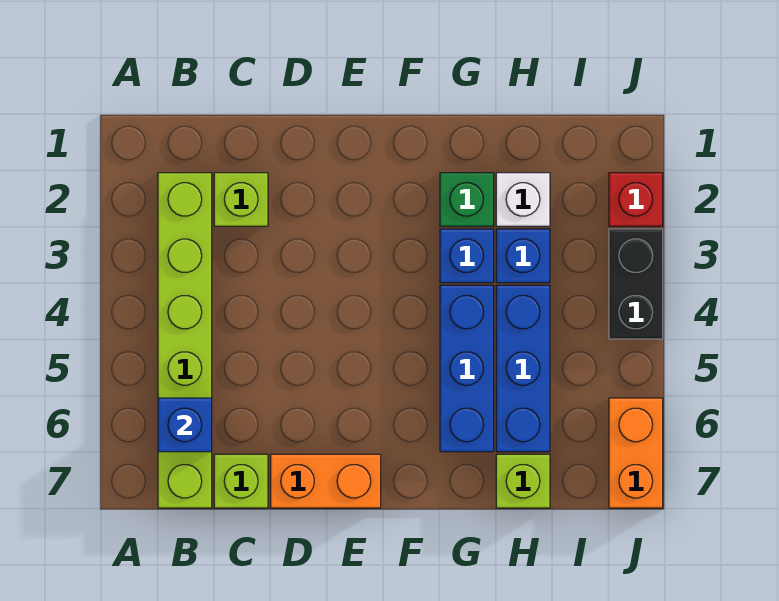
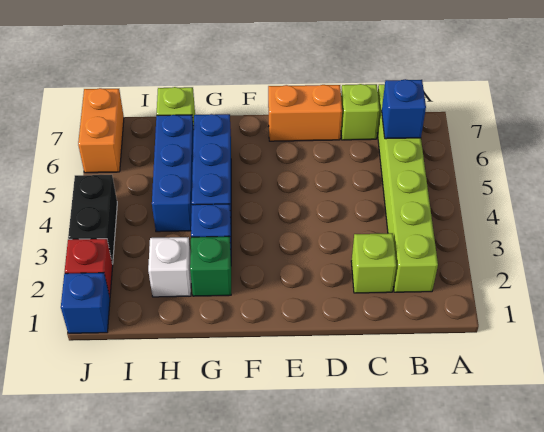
blue 1x1 brick [496,229,550,283] -> blue 1x1 brick moved to [61,273,110,333]

